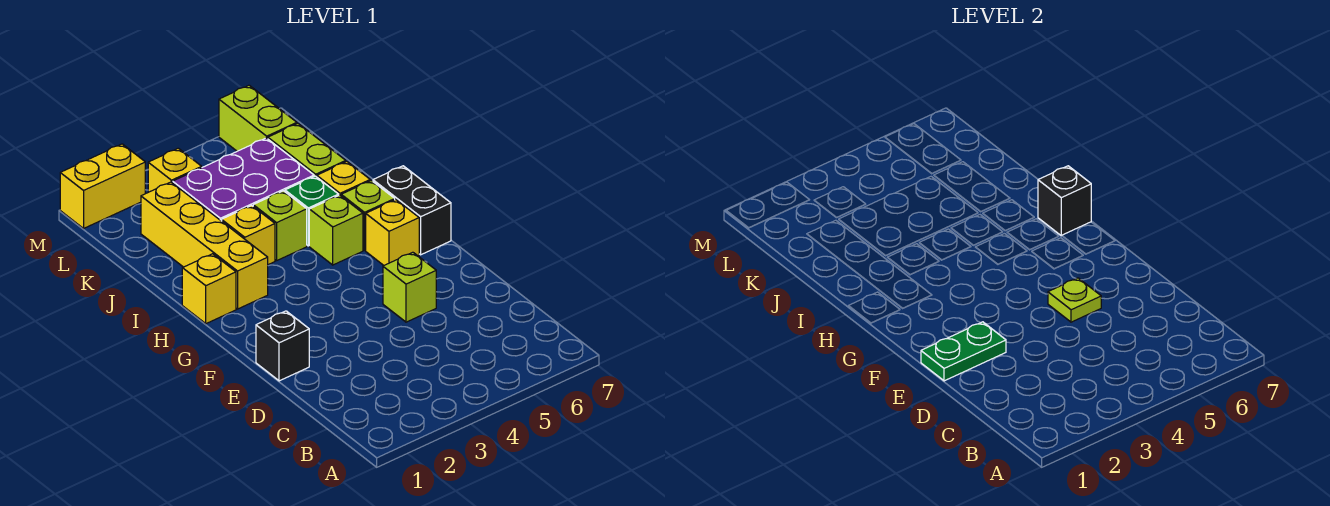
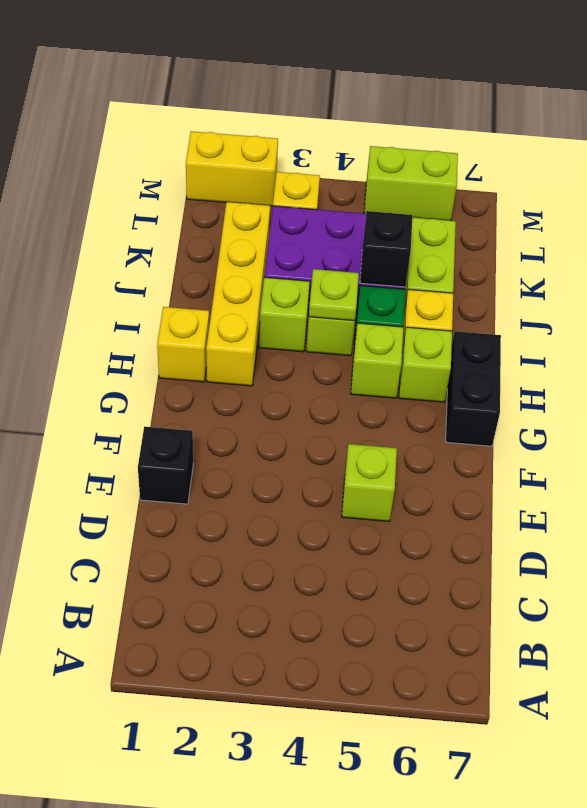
green 1x2 plate [921,322,1006,381] -> none
lime 1x1 plate [1048,278,1101,322] -> lime 1x1 plate moved to [309,269,359,321]
yellow 1x1 brick [366,200,419,265] -> none
black 1x1 brick [1038,166,1091,236] -> black 1x1 brick moved to [360,211,413,287]
yellow 1x1 brick [222,205,275,265] -> lime 1x1 brick [259,277,310,352]
lime 1x2 brick [219,85,297,151] -> lime 1x2 brick turned to [364,146,458,221]

